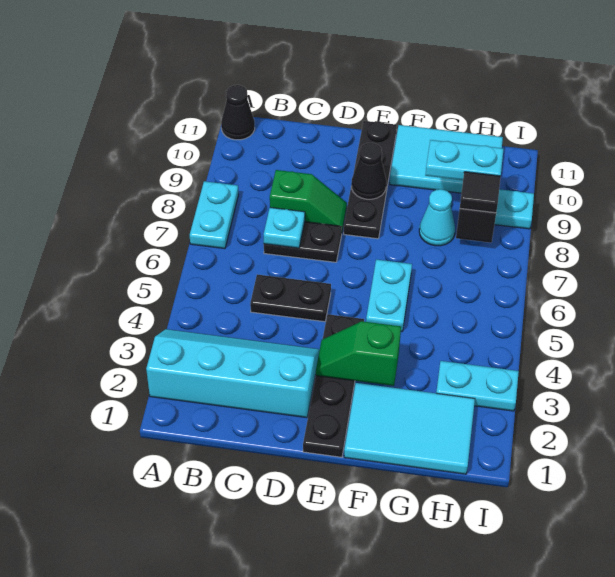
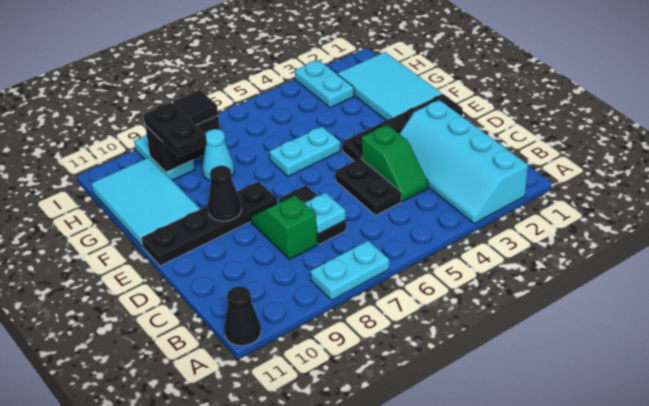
green 1x2 slope [316,321,401,386] -> green 1x2 slope moved to [362,125,428,201]
cyan 1x2 plate [425,140,504,180] -> black 1x2 plate [144,102,207,157]

